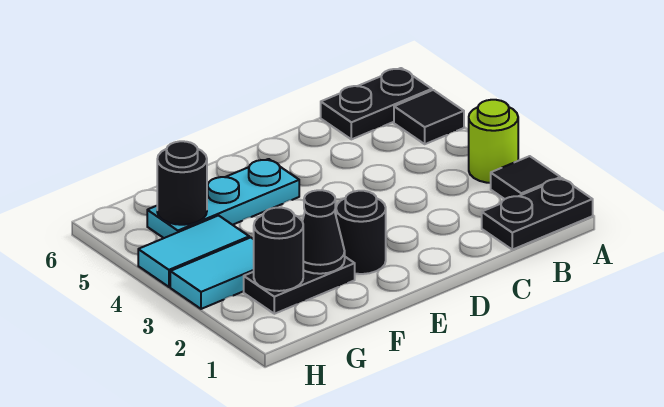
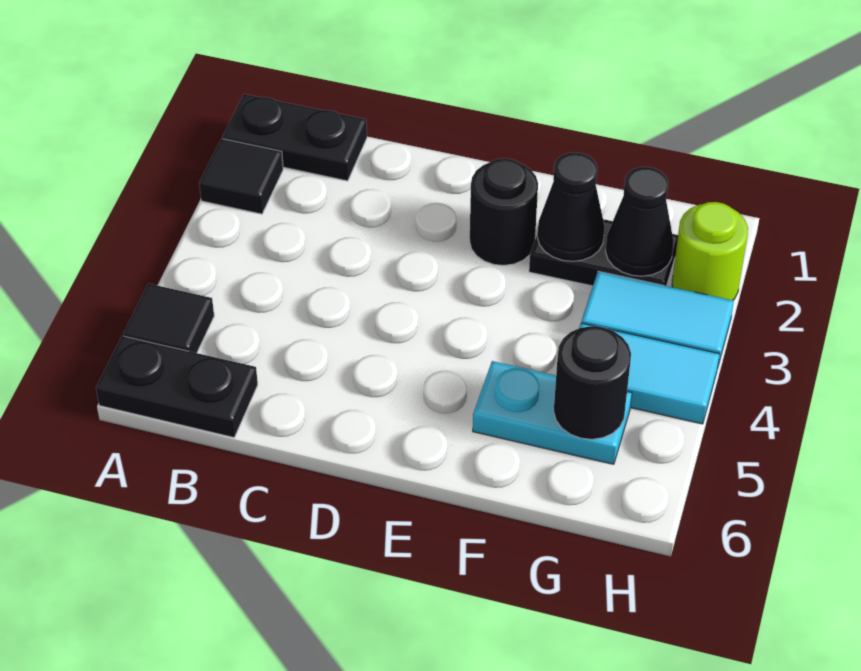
lime 1x1 round brick [469,100,518,183] -> lime 1x1 round brick moved to [672,202,748,300]
cyan 1x3 plate [147,159,299,238] -> cyan 1x2 plate [473,361,632,464]
black 1x1 round brick [254,208,303,291] -> black 1x1 cone [606,167,674,276]

